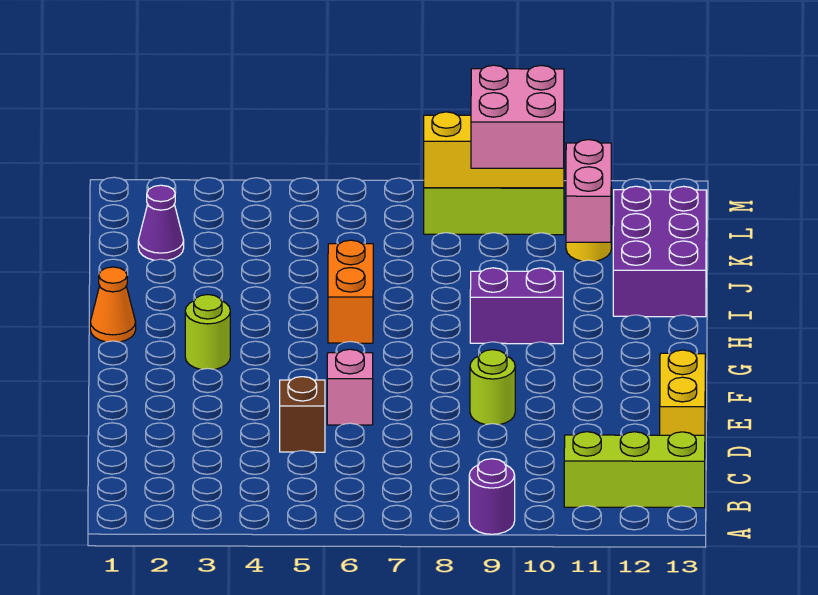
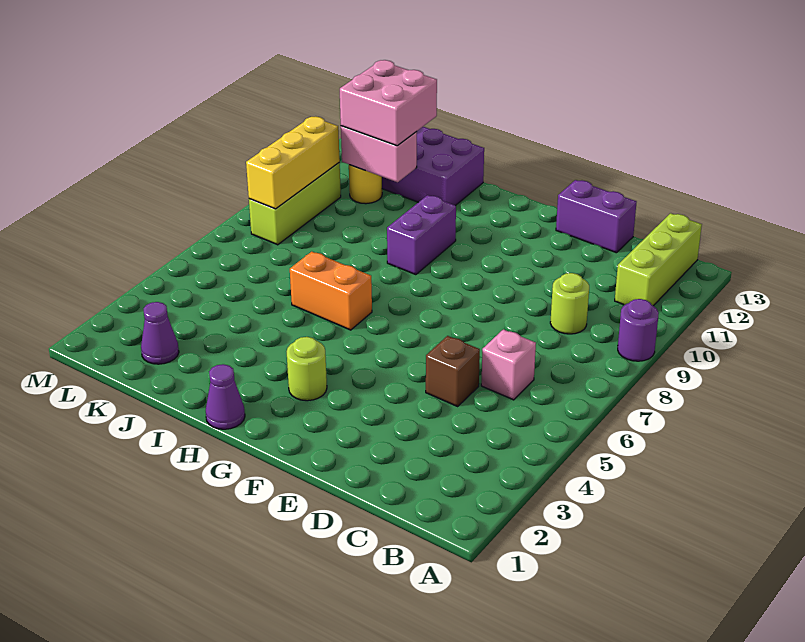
yellow 1x2 brick [660,350,705,435] -> purple 1x2 brick [556,180,636,253]
pink 1x1 brick [327,349,373,425] -> pink 1x1 brick moved to [481,329,536,400]
lime 1x1 round brick [470,350,515,425] -> lime 1x1 round brick moved to [550,273,589,334]
orange 1x1 cone [90,267,136,342] -> purple 1x1 cone [206,364,245,429]
pink 2x2 brick [471,65,564,168] -> pink 2x2 brick moved to [340,60,437,146]

